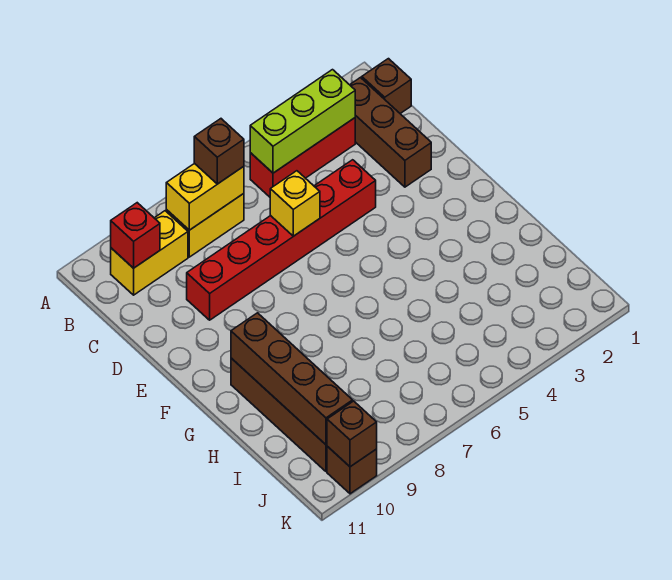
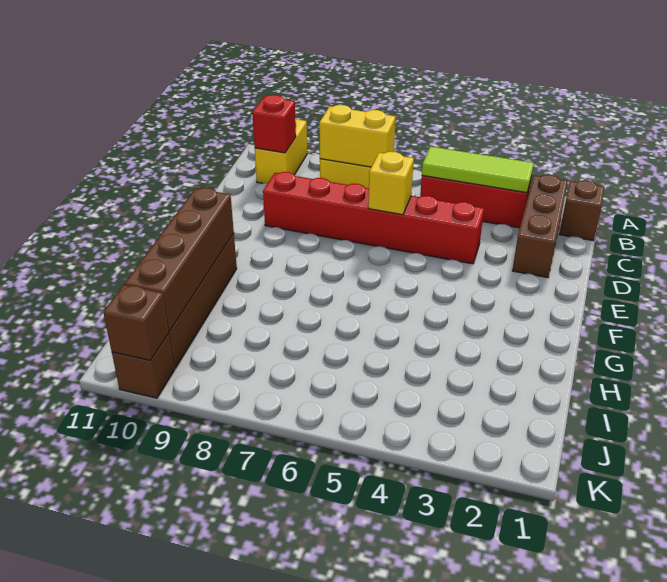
lime 1x3 brick [250,70,355,173] -> lime 1x3 tile [422,146,534,193]
brown 1x1 brick [194,119,244,184] -> none
yellow 1x2 brick [111,211,188,295] -> yellow 1x2 brick turned to [255,118,307,183]

